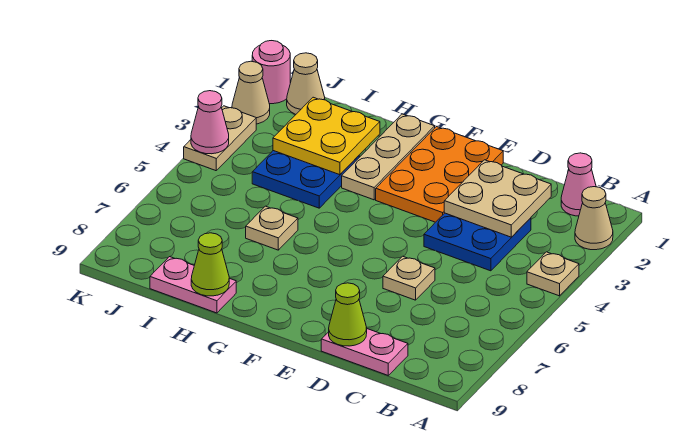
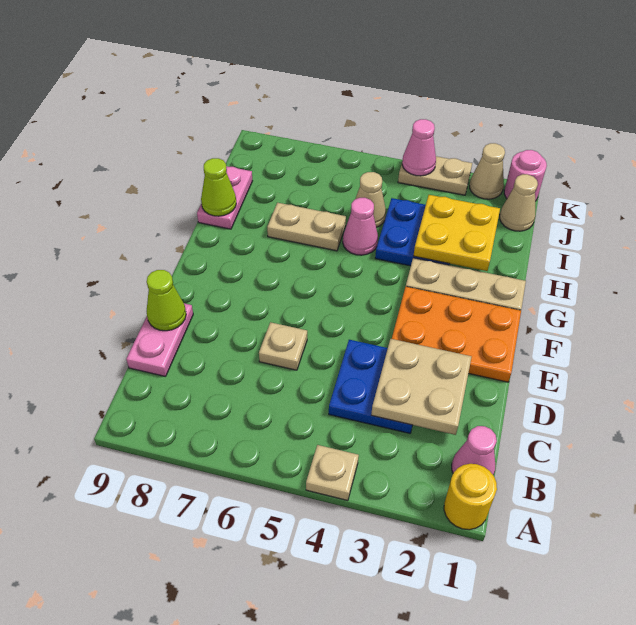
none -> yellow 1x1 round brick [444,464,497,530]
tan 1x1 cone [575,187,613,250] -> tan 1x1 cone moved to [355,172,386,227]
none -> pink 1x1 cone [343,198,378,255]
tan 1x1 plate [246,206,298,250] -> tan 1x2 plate [267,203,346,251]

